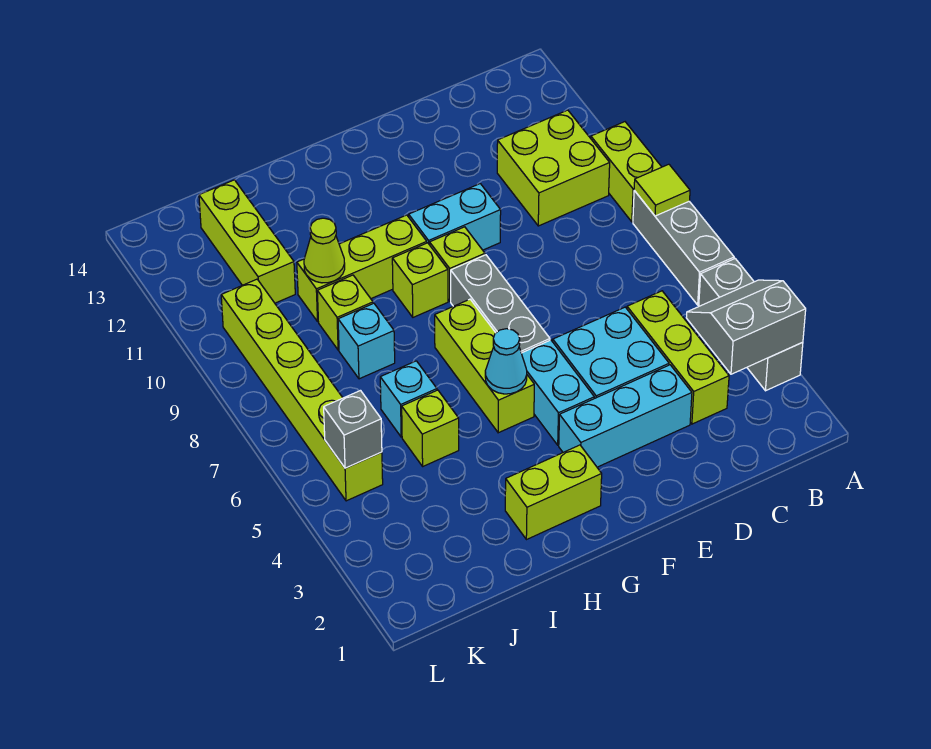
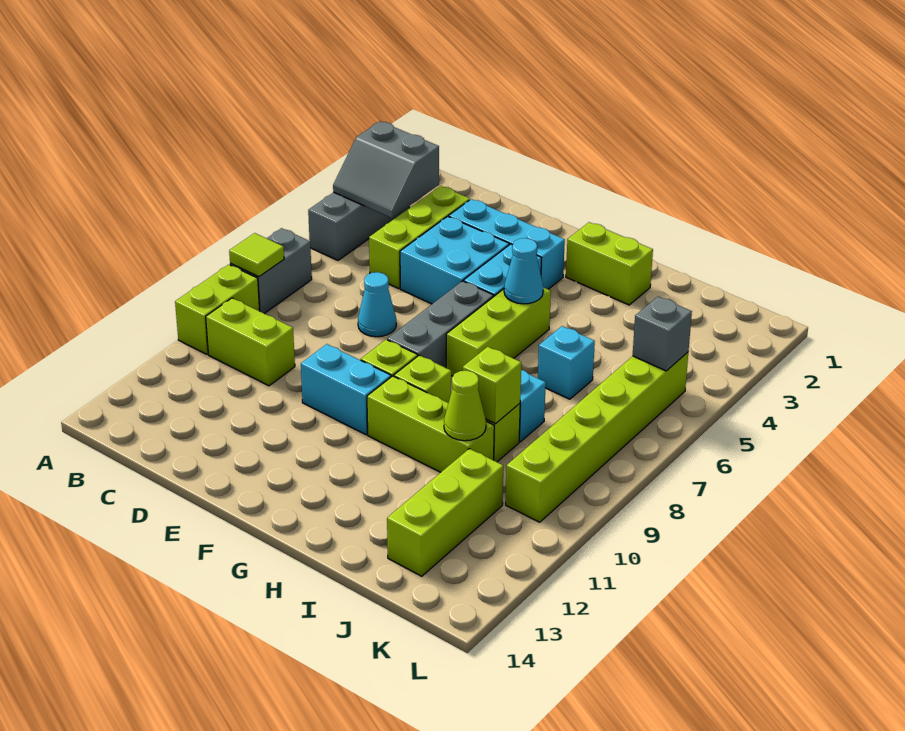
grey 1x3 brick [633,191,734,305] -> grey 1x2 brick [230,228,312,314]
lime 2x2 brick [497,110,610,226] -> lime 1x2 brick [206,298,295,386]
none -> cyan 1x1 cone [358,272,396,337]
lime 1x1 brick [402,390,459,466] -> lime 1x1 brick moved to [463,347,521,424]

